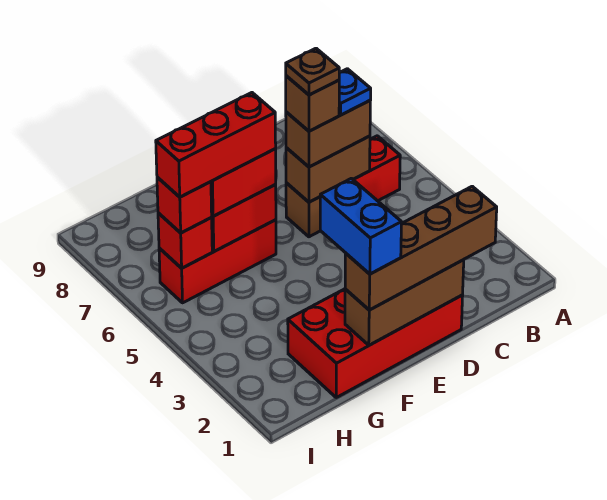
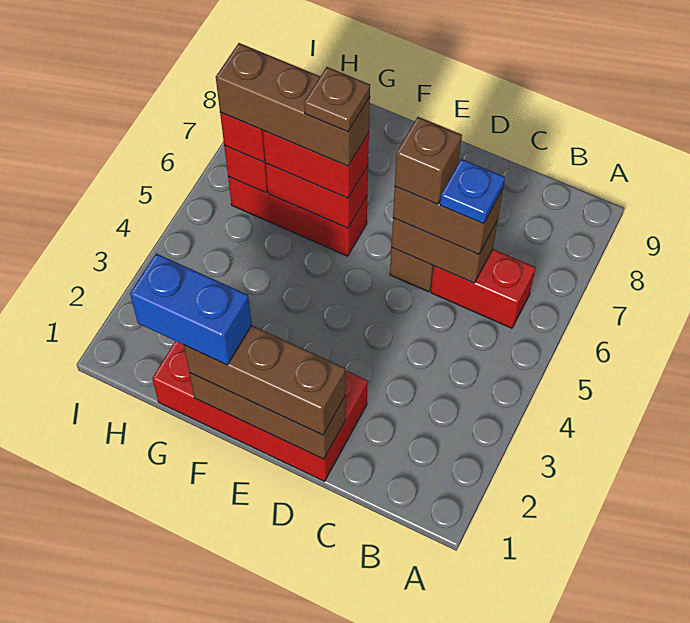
brown 1x4 brick [345,186,497,310] -> brown 1x3 brick [184,325,346,435]
brown 1x1 plate [286,48,339,95] -> brown 1x1 plate moved to [304,67,370,132]
blue 1x2 brick [320,178,401,274] -> blue 1x2 brick turned to [130,253,252,365]
red 1x3 brick [156,93,276,197] -> brown 1x3 brick [216,43,370,166]

